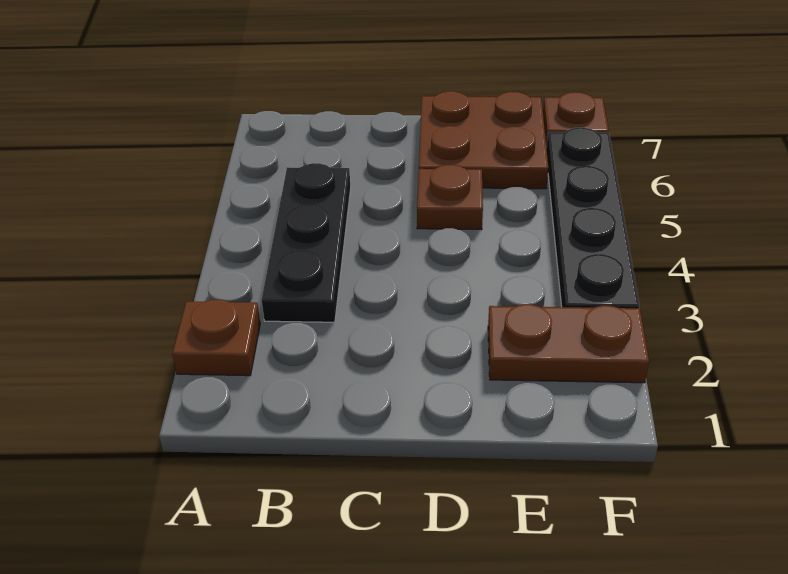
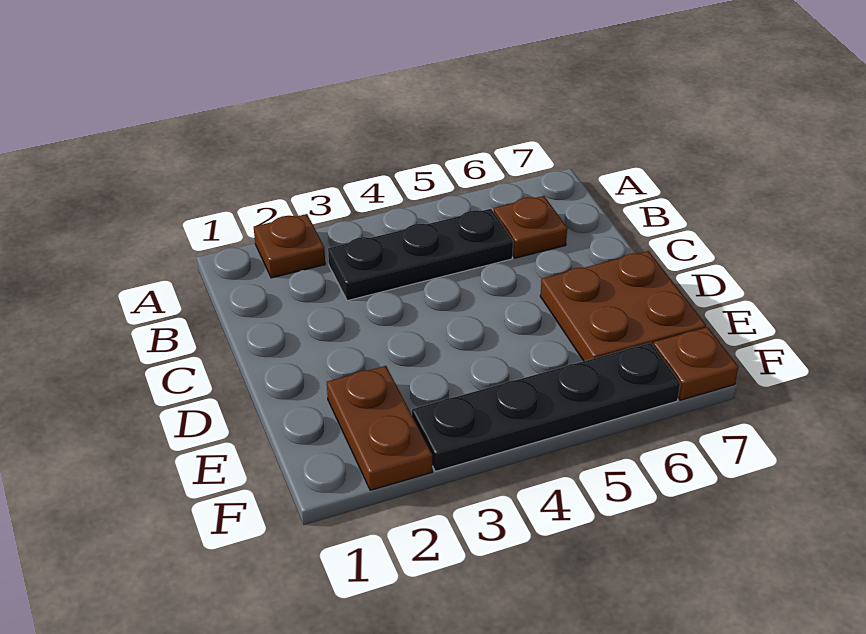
brown 1x1 plate [417,165,483,230] -> brown 1x1 plate moved to [494,196,567,258]

